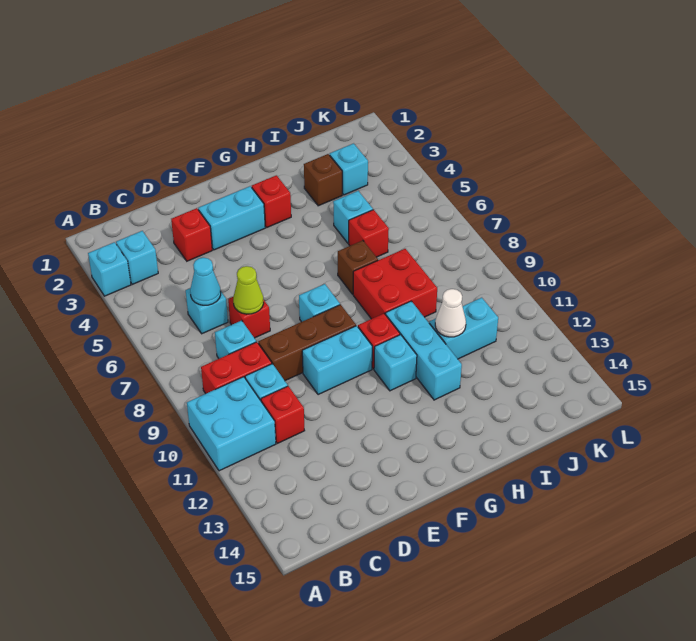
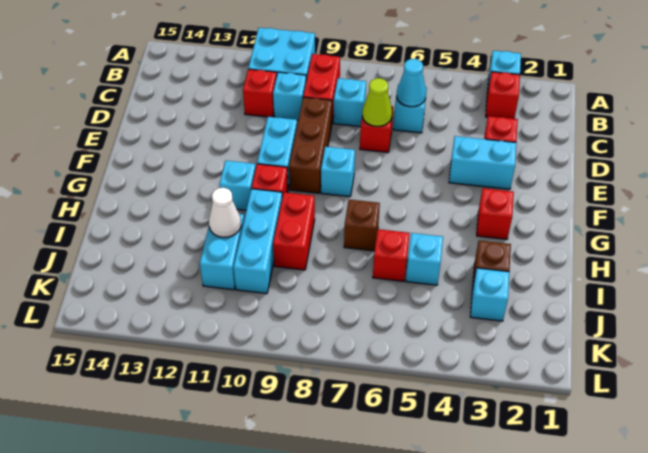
cyan 1x1 brick [116,231,158,284] -> red 1x1 brick [486,72,520,119]
cyan 1x2 brick [198,186,265,250] -> cyan 1x2 brick turned to [449,136,516,189]
red 2x2 brick [353,249,437,319] -> red 1x2 brick [273,192,315,270]
cyan 1x3 brick [385,301,462,400] -> cyan 1x3 brick turned to [233,189,282,294]

